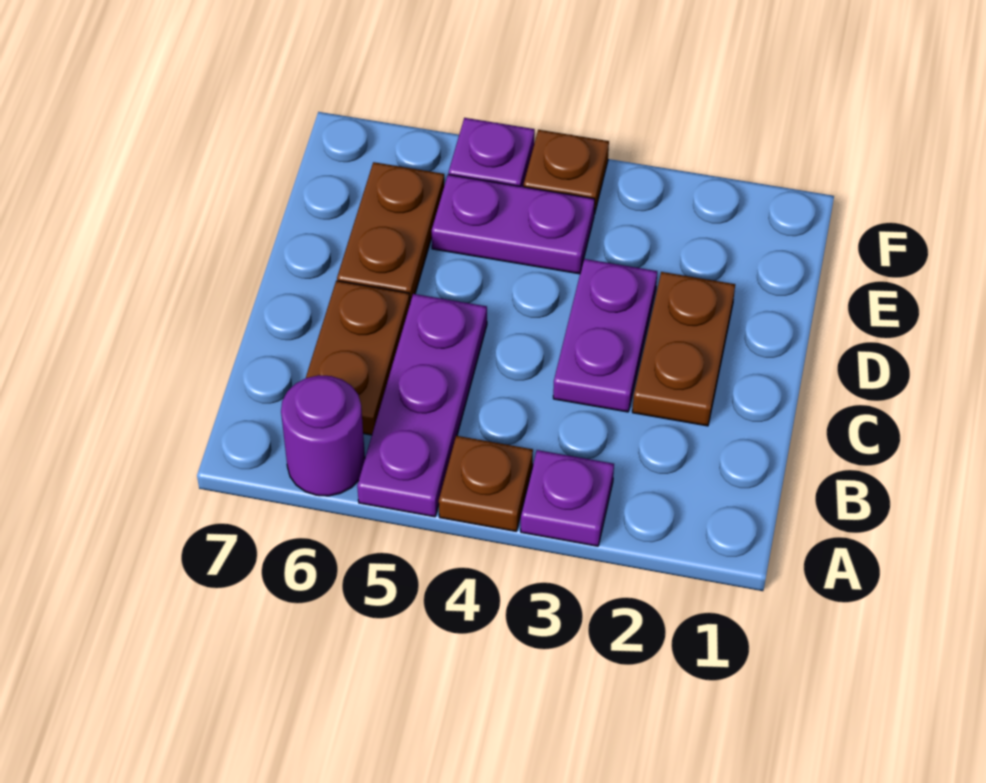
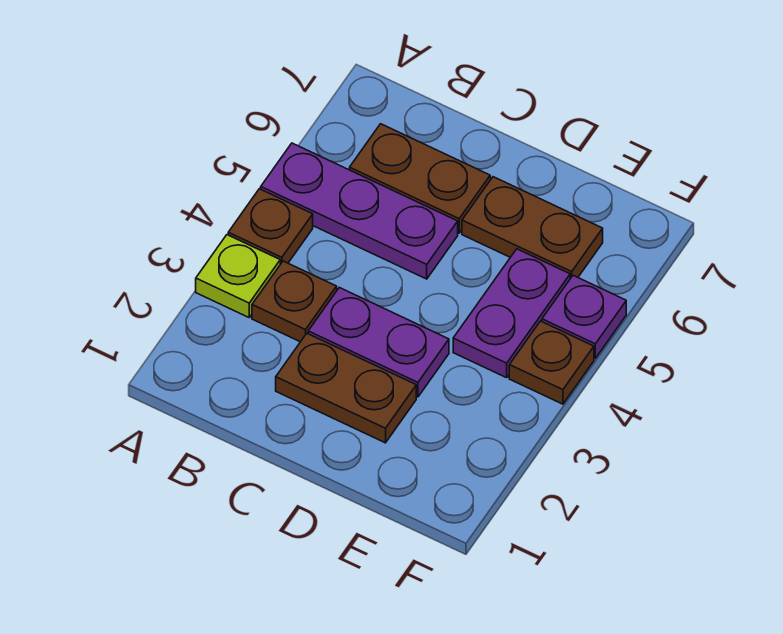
purple 1x1 plate [521,450,614,546] -> lime 1x1 plate [196,235,280,317]
purple 1x1 round brick [281,375,365,496] -> none
none -> brown 1x1 plate [252,261,337,342]

